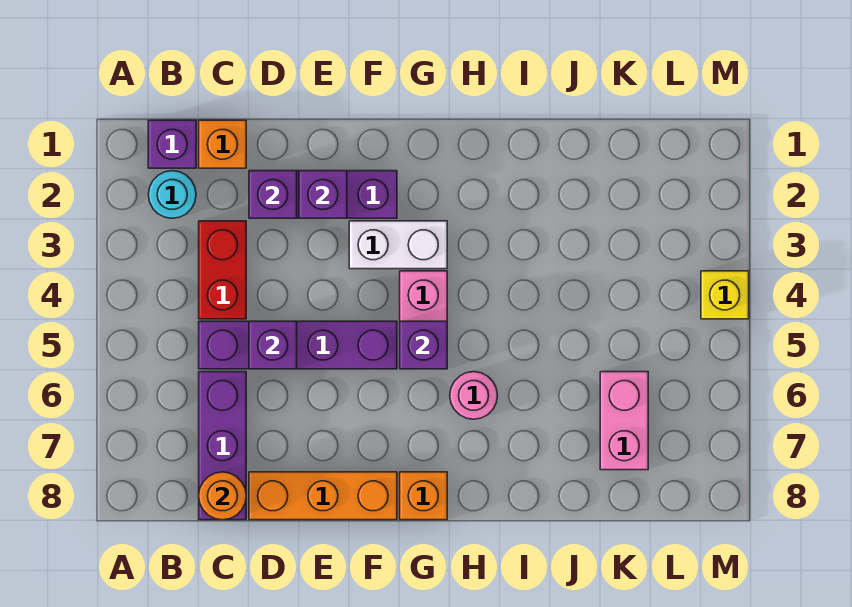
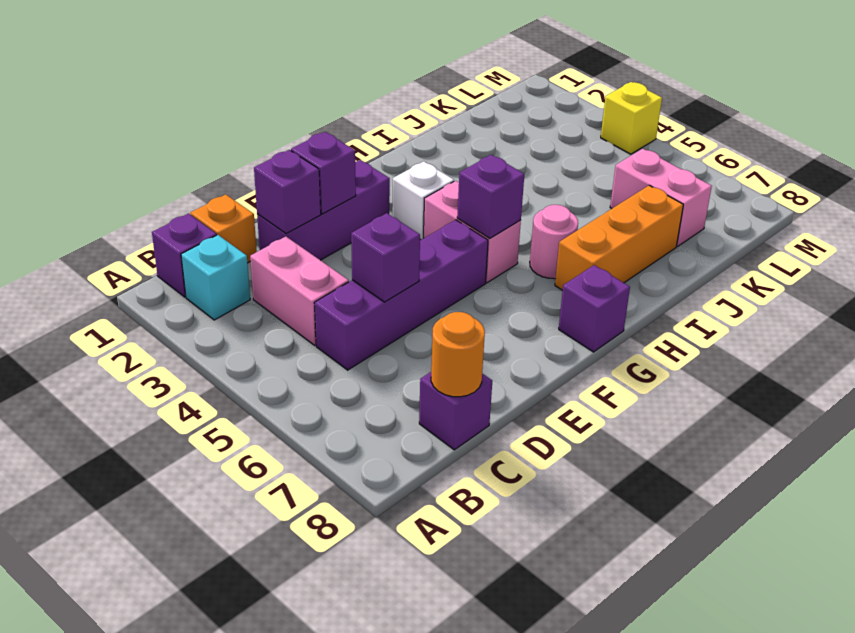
cyan 1x1 round brick [148,171,196,218] -> cyan 1x1 brick [181,235,250,320]
red 1x2 brick [199,221,246,319] -> pink 1x2 brick [250,236,349,345]
purple 1x3 brick [199,372,246,520] -> purple 1x1 brick [419,372,492,450]
orange 1x3 brick [249,472,397,520] -> orange 1x3 brick moved to [555,185,683,290]
white 1x2 brick [349,221,447,269] -> white 1x1 brick [392,161,454,240]
orange 1x1 brick [400,472,447,520] -> purple 1x1 brick [559,265,630,352]

